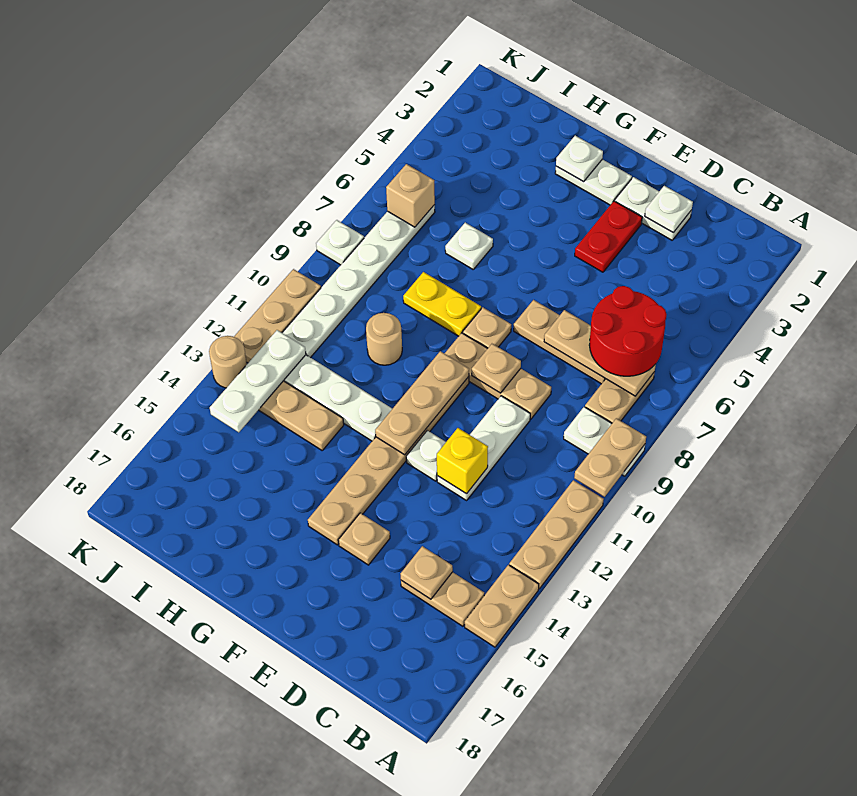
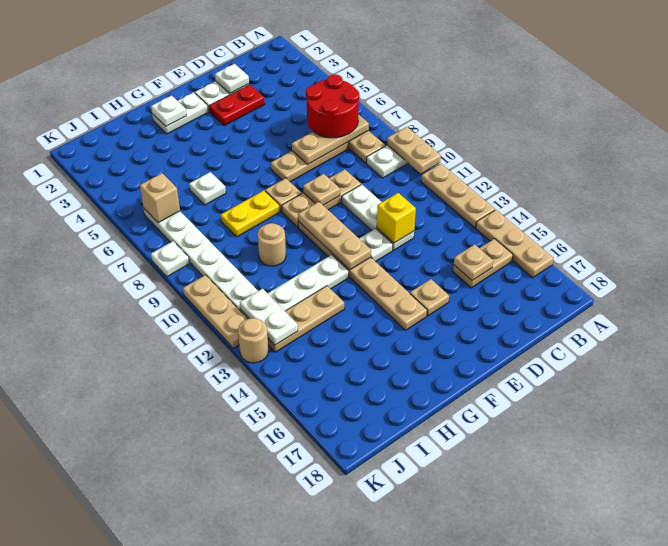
tan 1x2 plate [465,565,539,647] -> tan 1x3 plate [476,210,553,278]
red 1x2 plate [575,201,642,272] -> red 1x2 plate turned to [209,84,265,126]
white 1x3 plate [210,330,306,432] -> white 1x2 plate [240,289,298,345]

